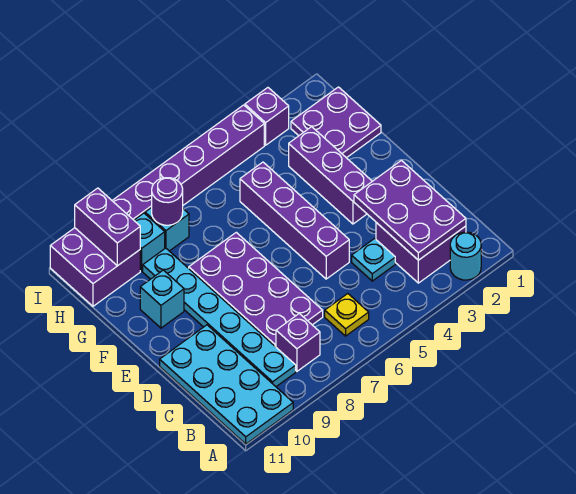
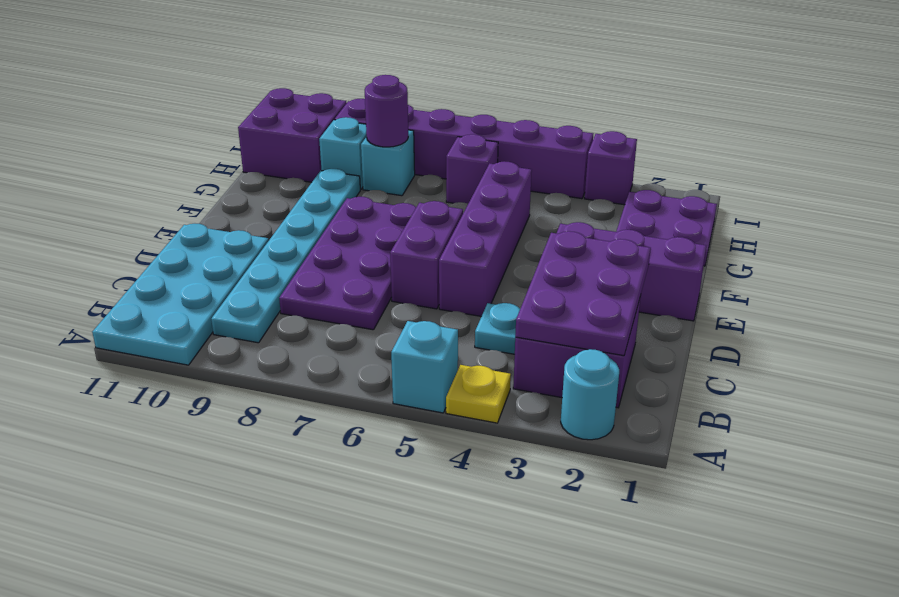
yellow 1x1 plate [325,294,369,336] -> yellow 1x1 plate moved to [446,365,511,423]
purple 1x1 brick [276,314,320,371] -> purple 1x1 brick moved to [446,134,498,203]
purple 1x3 brick [289,127,372,224] -> purple 1x3 brick turned to [557,222,706,321]
cyan 1x1 brick [140,270,184,328] -> cyan 1x1 brick moved to [391,321,458,413]
purple 1x2 brick [75,188,140,266] -> purple 1x2 brick moved to [390,201,463,309]

